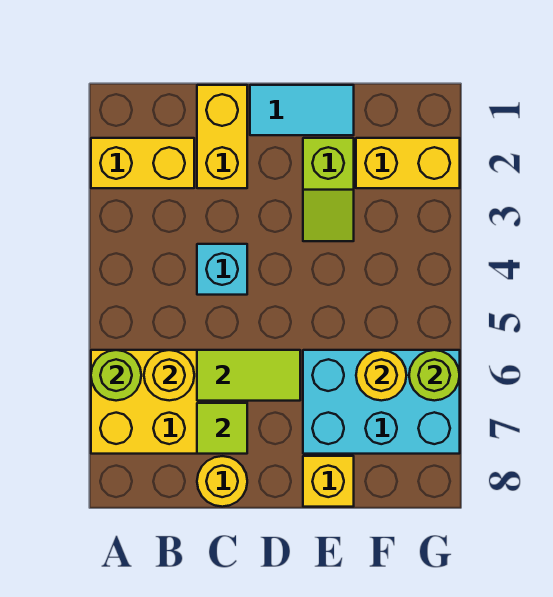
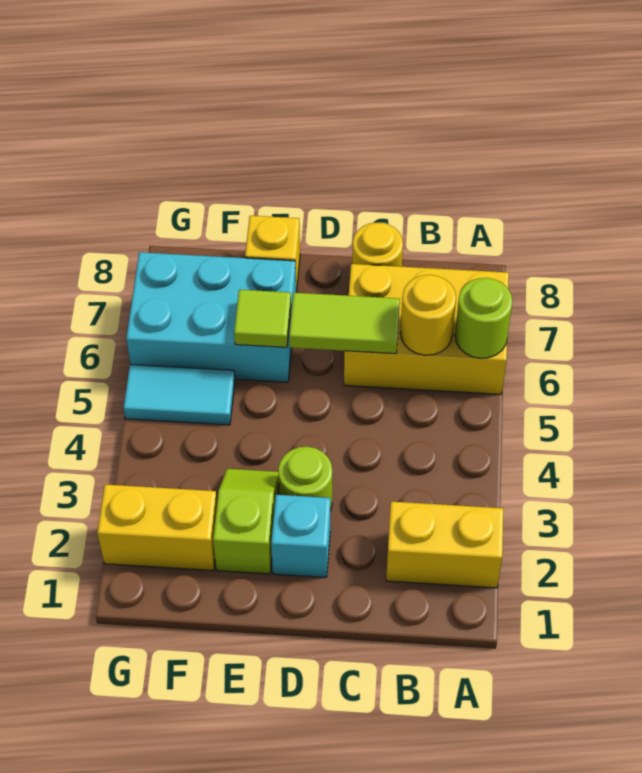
yellow 1x2 brick [197,85,247,188] -> none
cyan 1x1 brick [197,244,247,295] -> cyan 1x1 brick moved to [271,495,330,577]
lime 1x1 tile [197,403,247,454] -> lime 1x1 tile moved to [234,290,291,347]
cyan 1x2 tile [250,85,354,135] -> cyan 1x2 tile moved to [124,364,235,425]
yellow 1x1 round brick [356,350,407,401] -> none
lime 1x1 round brick [409,350,460,401] -> lime 1x1 round brick moved to [278,447,332,511]

